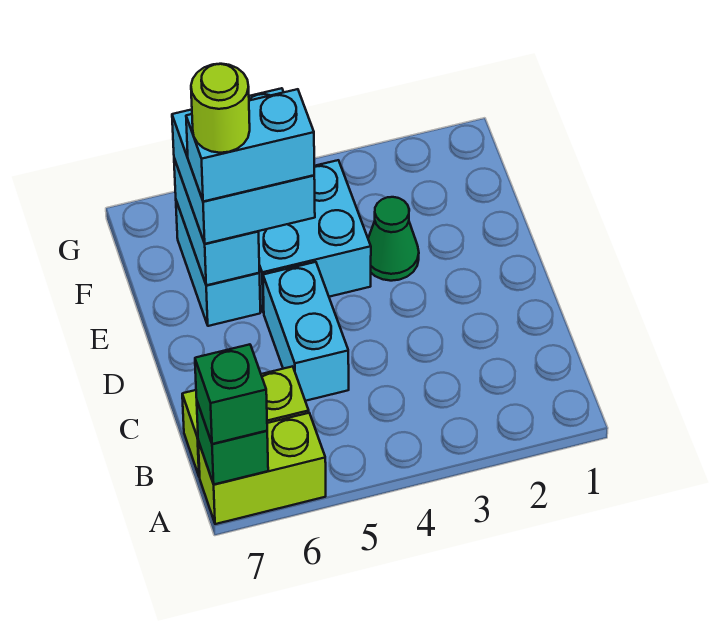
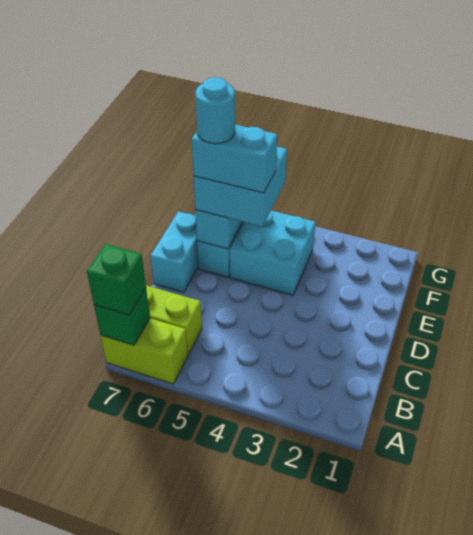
cyan 1x2 brick [263,262,349,401] -> cyan 1x2 brick moved to [150,211,198,292]
green 1x1 cone [368,197,419,281] -> none
lime 1x1 round brick [191,64,250,153] -> cyan 1x1 round brick [195,77,235,144]

